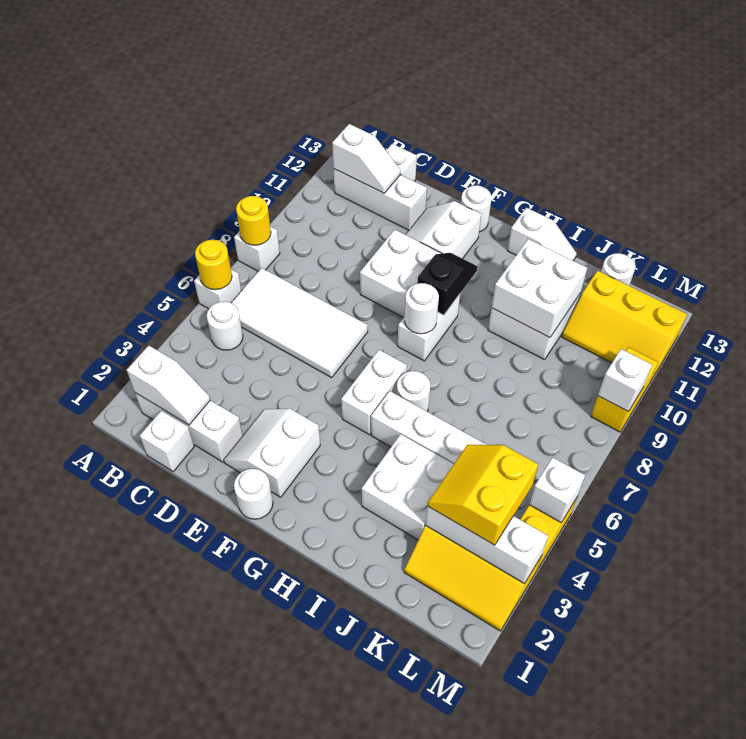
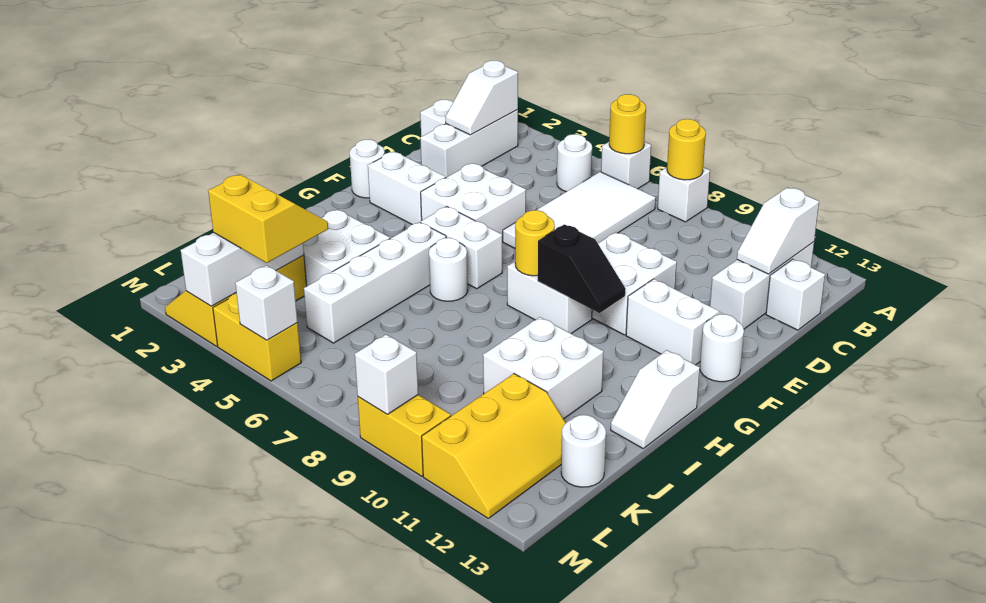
white 1x1 round brick [405,283,439,334] -> yellow 1x1 round brick [515,210,555,276]
white 2x2 brick [492,239,587,338] -> white 2x2 brick moved to [421,164,526,241]
yellow 2x3 slope [562,271,687,380] -> yellow 2x3 slope turned to [422,374,566,518]

